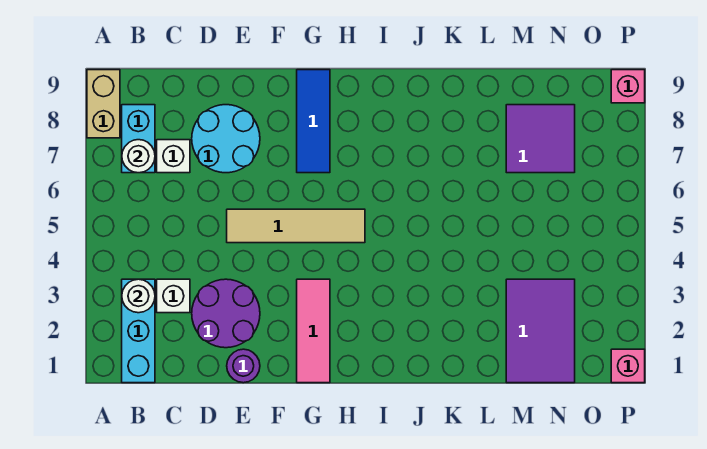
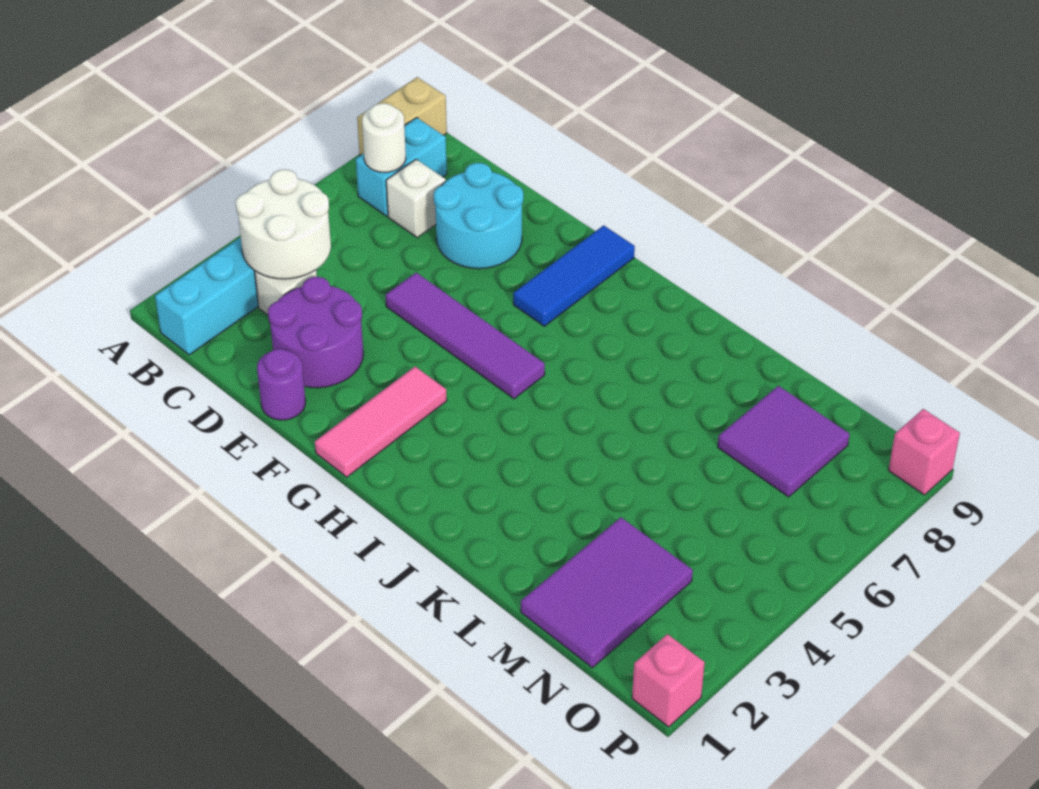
white 1x1 round brick [122,279,155,313] -> white 2x2 round brick [236,169,331,279]
tan 1x4 tile [227,209,365,243] -> purple 1x4 tile [385,273,545,399]

